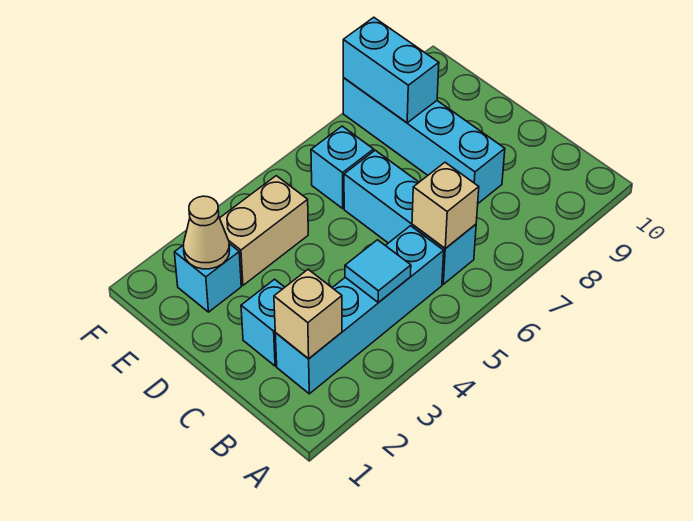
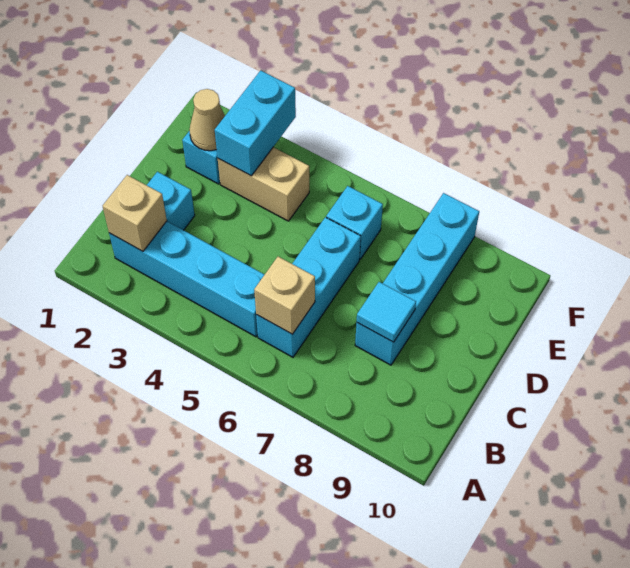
cyan 1x1 tile [345,240,411,303] -> cyan 1x1 tile moved to [357,282,416,342]
cyan 1x2 brick [343,17,439,123] -> cyan 1x2 brick moved to [215,70,296,176]

